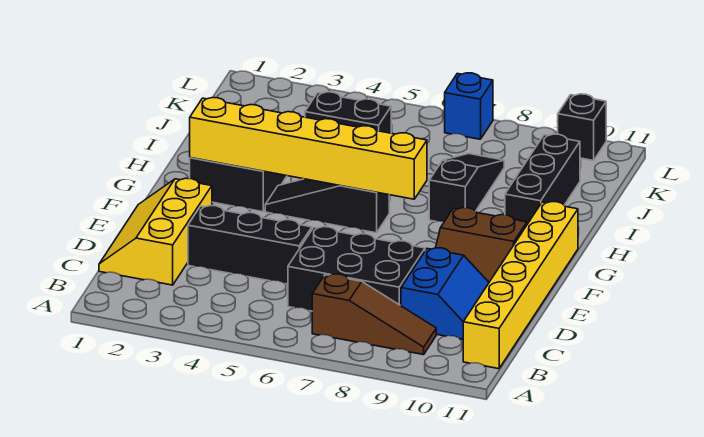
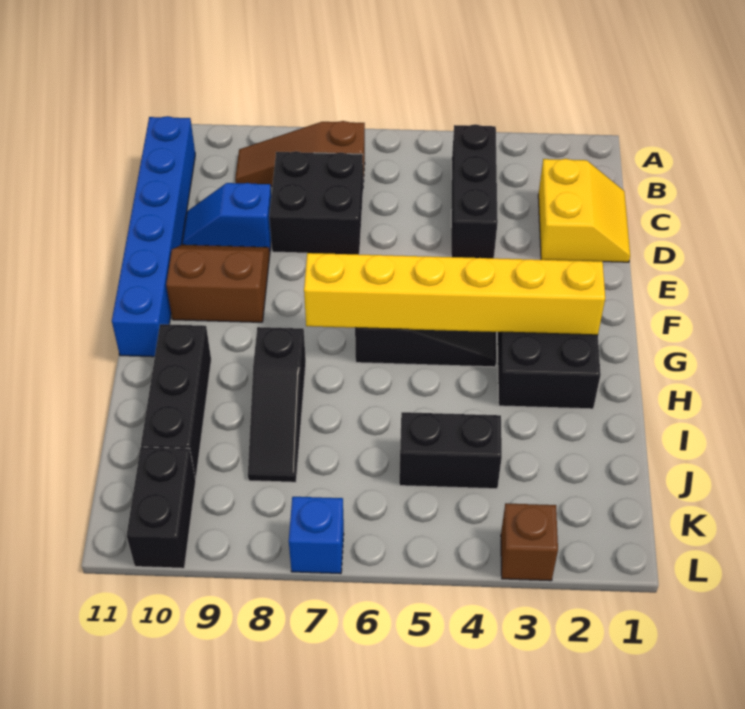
yellow 1x6 brick [463,202,578,369] -> blue 1x6 brick [112,116,195,357]
yellow 2x3 slope [99,178,212,285] -> yellow 2x2 slope [538,159,630,262]
black 2x3 brick [288,227,425,311] -> black 2x2 brick [269,151,363,255]
blue 2x2 slope [401,248,489,339] -> blue 1x2 slope [182,183,271,249]
black 1x3 brick [188,205,312,284] -> black 1x3 brick turned to [451,124,498,258]
none -> brown 1x1 brick [501,503,558,581]
black 1x1 brick [558,94,606,161] -> black 1x2 brick [127,447,196,568]

